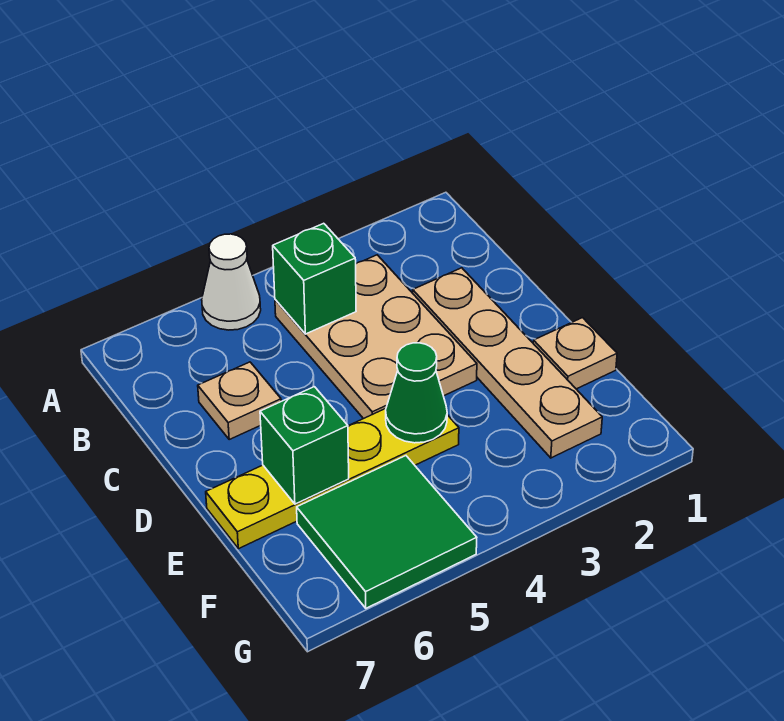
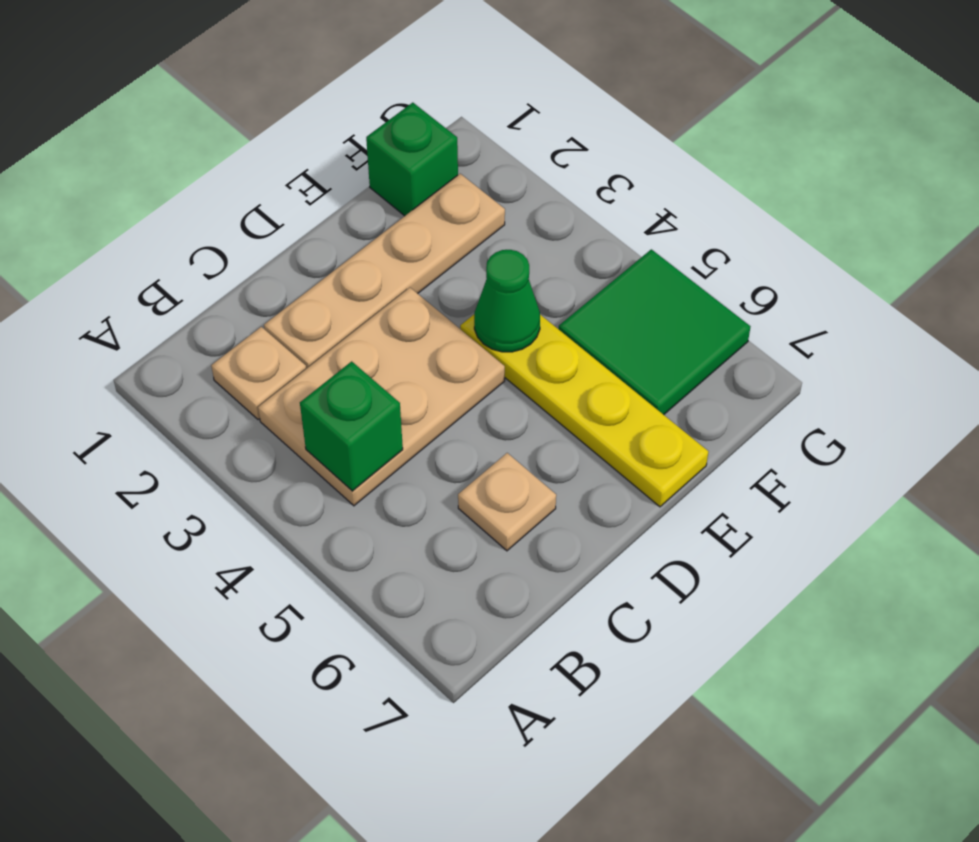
white 1x1 cone [202,234,261,330] -> none
tan 1x1 plate [533,318,617,389] -> tan 1x1 plate moved to [211,327,306,420]
green 1x1 brick [260,387,349,504] -> green 1x1 brick moved to [366,103,458,216]

